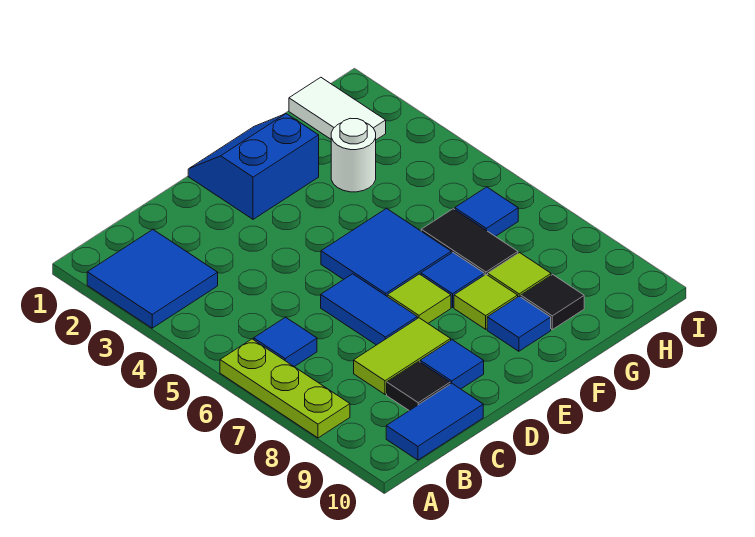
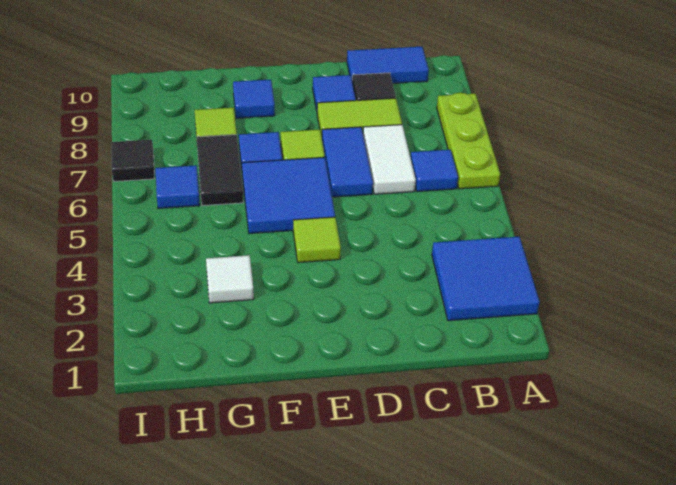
blue 2x2 slope [188,114,319,219] -> none
lime 1x1 tile [454,275,518,329] -> lime 1x1 tile moved to [293,217,341,263]
white 1x1 round brick [331,118,376,192] -> white 1x1 tile [206,255,254,303]
black 1x1 tile [521,274,584,330] -> black 1x1 tile moved to [112,140,154,181]
white 1x2 tile [289,77,386,140] -> white 1x2 tile moved to [363,125,416,194]

